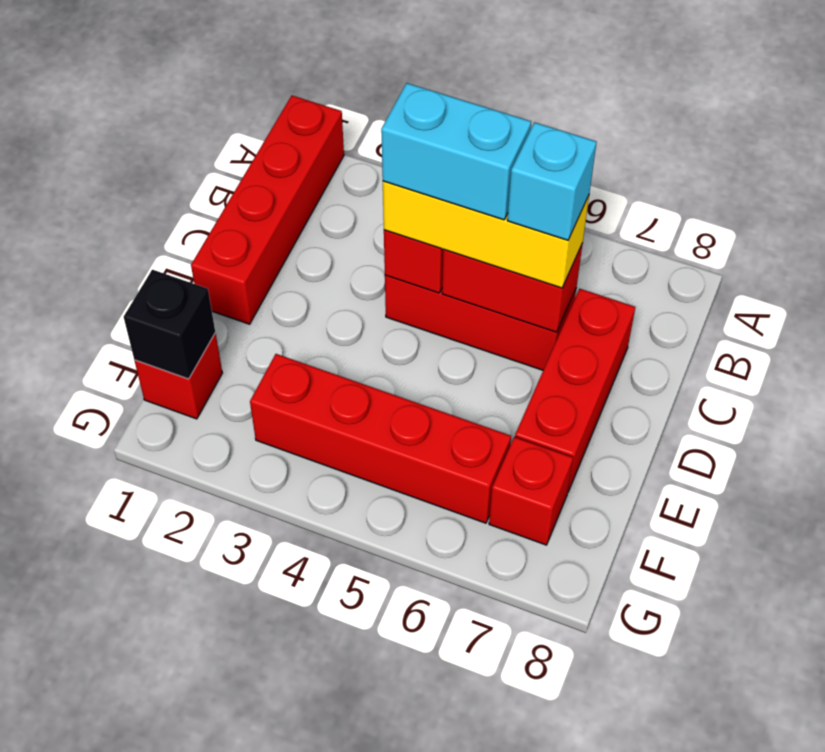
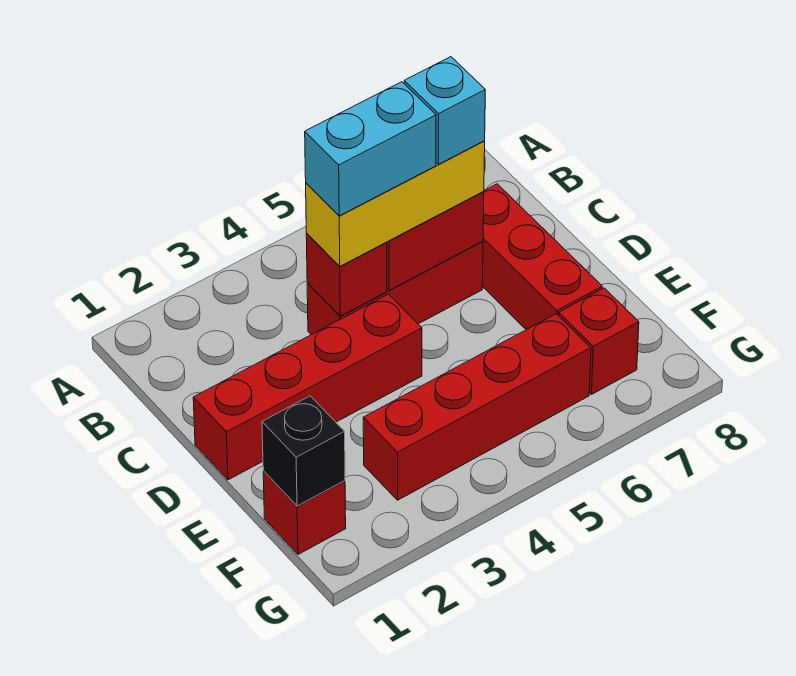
red 1x4 brick [191,96,344,324] -> red 1x4 brick turned to [193,294,422,480]

